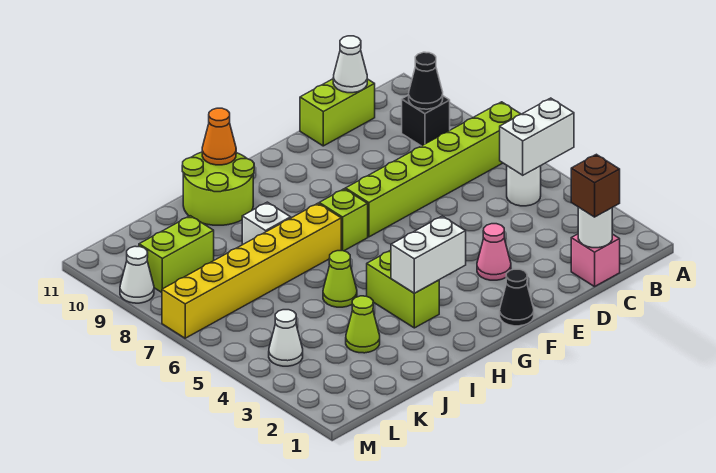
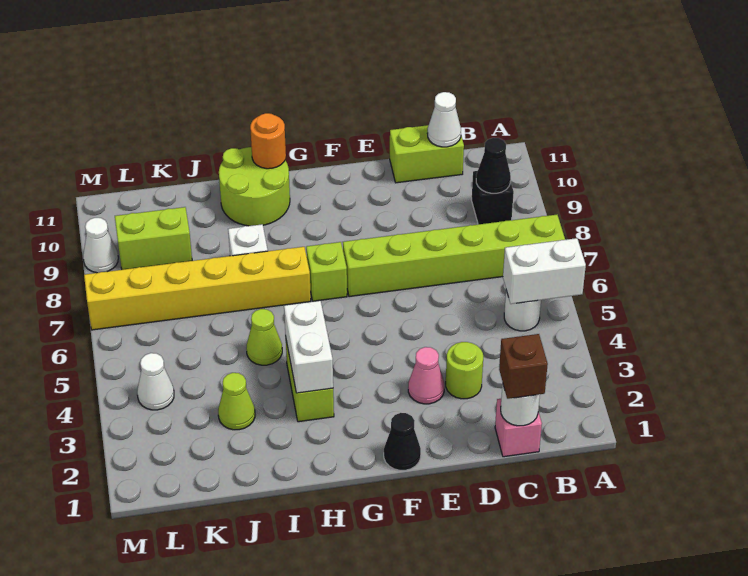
none -> lime 1x1 round brick [446,342,483,399]
white 1x2 brick [391,216,466,293] -> white 1x2 brick turned to [284,301,333,393]
orange 1x1 cone [202,108,236,165] -> orange 1x1 round brick [250,113,286,169]

